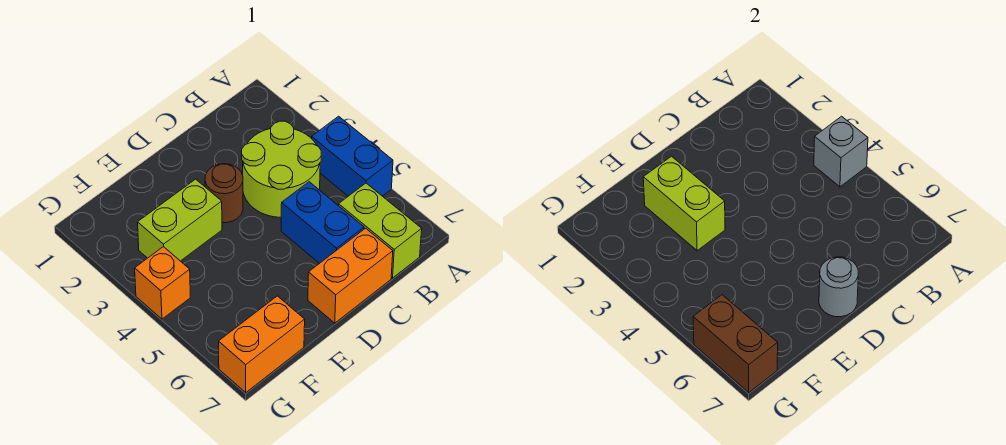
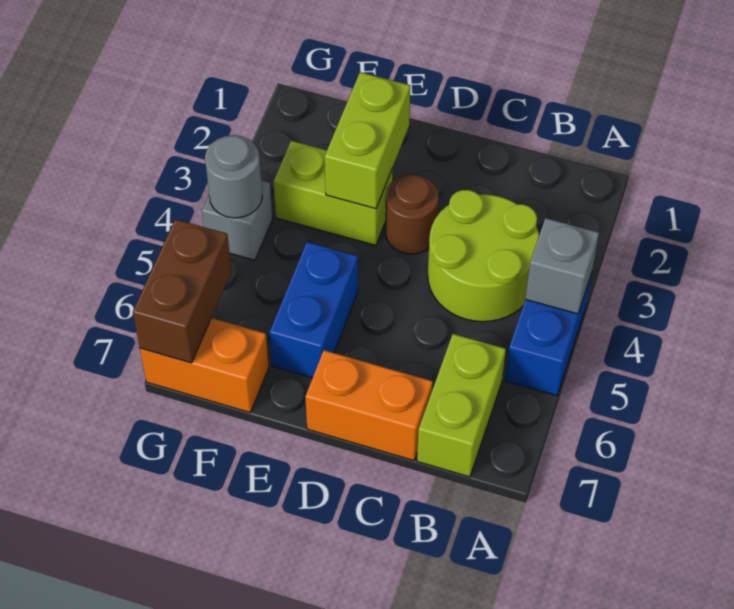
blue 1x2 brick [281,182,364,264] -> blue 1x2 brick moved to [270,242,358,378]
grey 1x1 round brick [819,257,858,317] -> grey 1x1 round brick moved to [205,135,262,218]
orange 1x1 brick [135,247,190,319] -> grey 1x1 brick [202,180,273,260]

